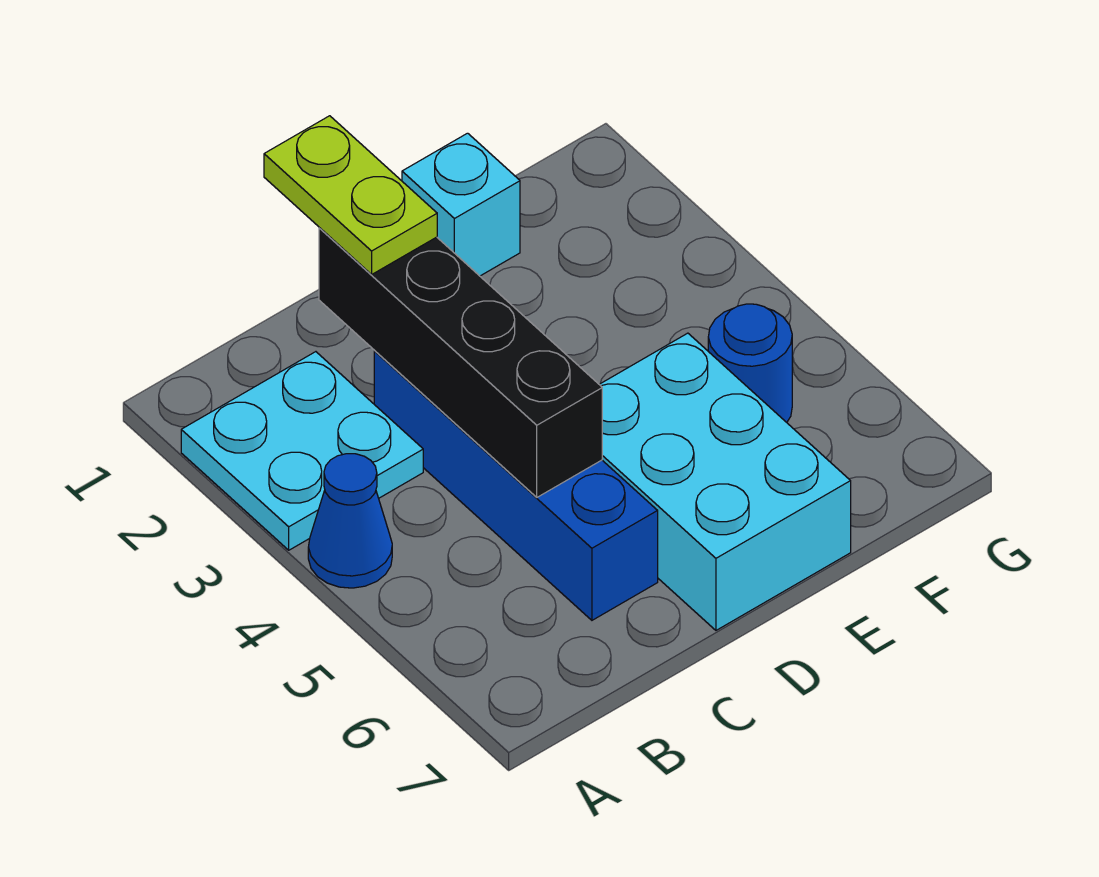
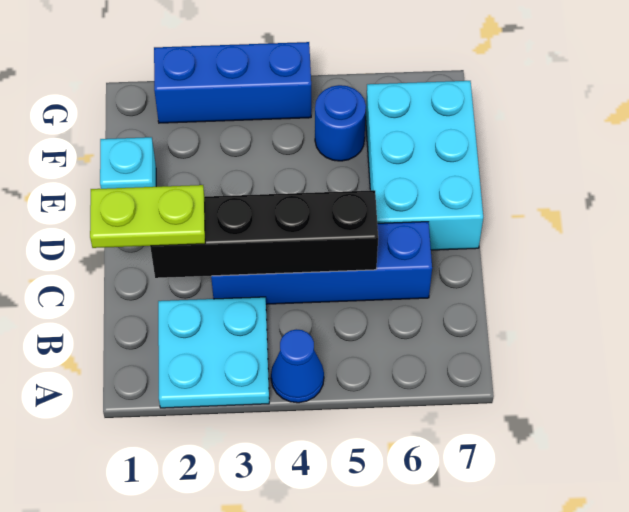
cyan 2x3 brick [599,333,851,630] -> cyan 2x3 brick turned to [366,81,483,250]
none -> blue 1x3 brick [154,42,311,123]

